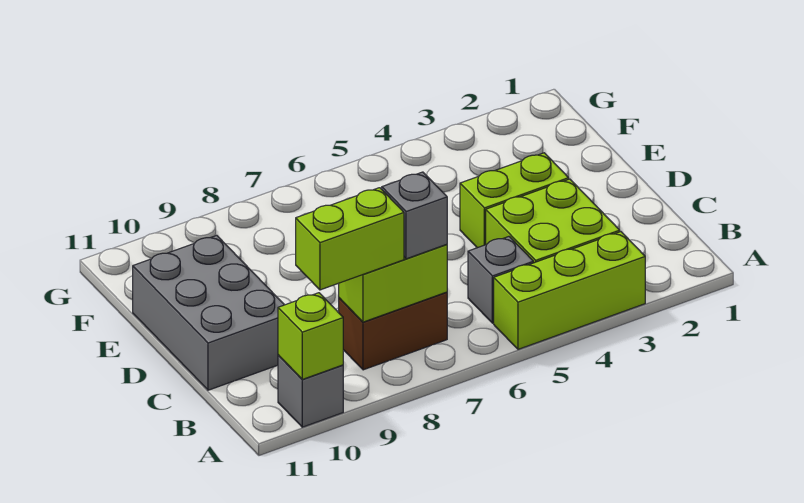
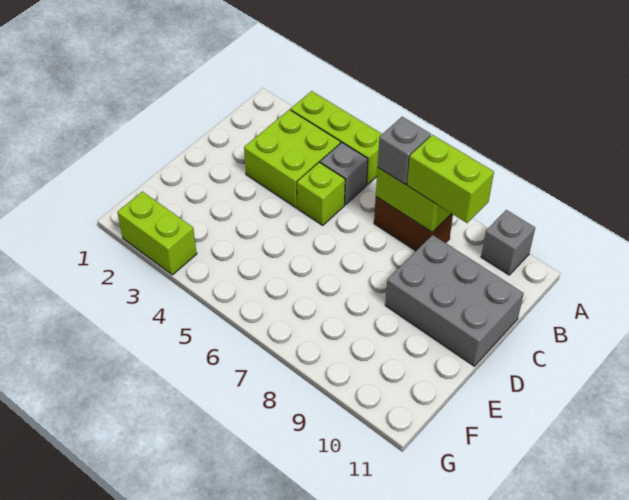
lime 1x1 brick [278,293,343,379] -> lime 1x1 brick moved to [297,162,345,225]
grey 2x3 brick [133,235,284,390] -> grey 2x3 brick turned to [385,235,524,366]
lime 1x2 brick [460,153,569,248] -> lime 1x2 brick moved to [117,192,197,275]

